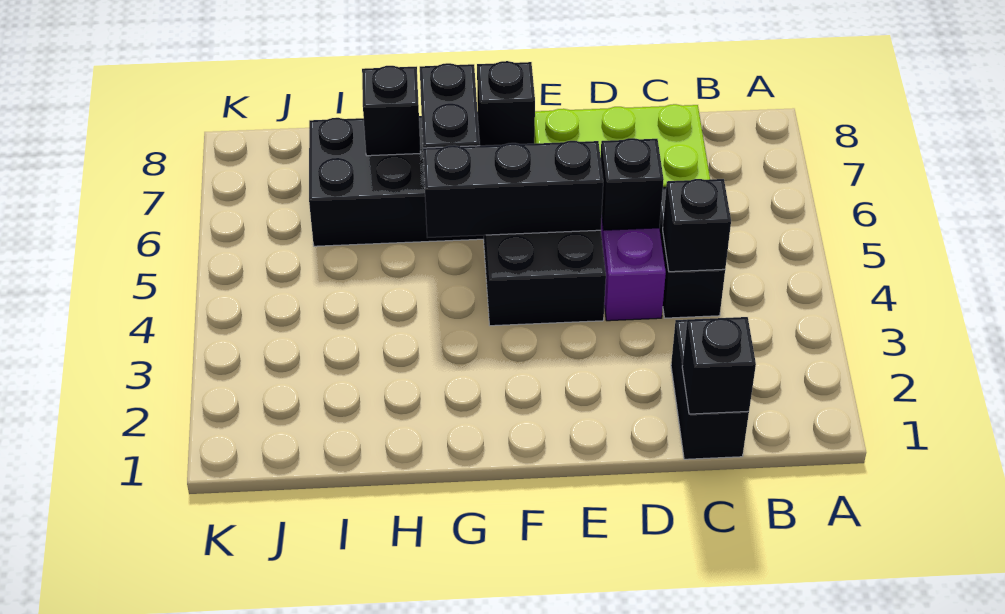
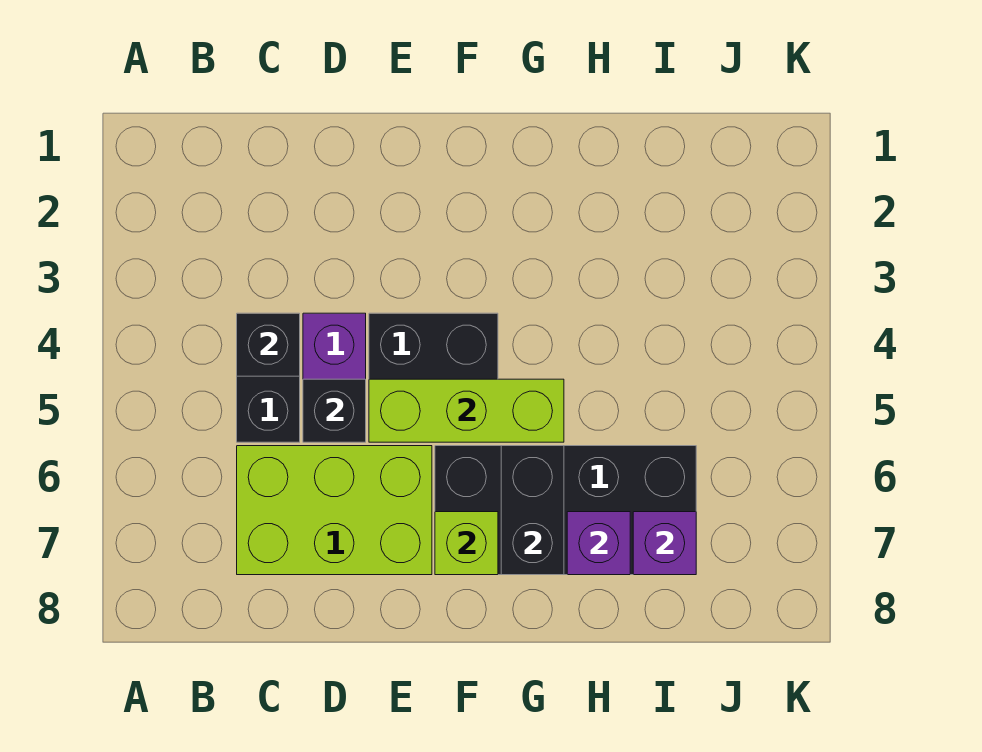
black 1x2 brick [671,320,749,459] -> none
black 1x1 brick [682,317,756,414] -> none
black 1x3 brick [423,141,603,238] -> lime 1x3 brick [369,379,564,442]
black 1x1 brick [477,61,535,146] -> lime 1x1 brick [435,512,498,575]
black 1x1 brick [362,66,421,156] -> purple 1x1 brick [567,512,630,575]
none -> purple 1x1 brick [633,512,696,575]

